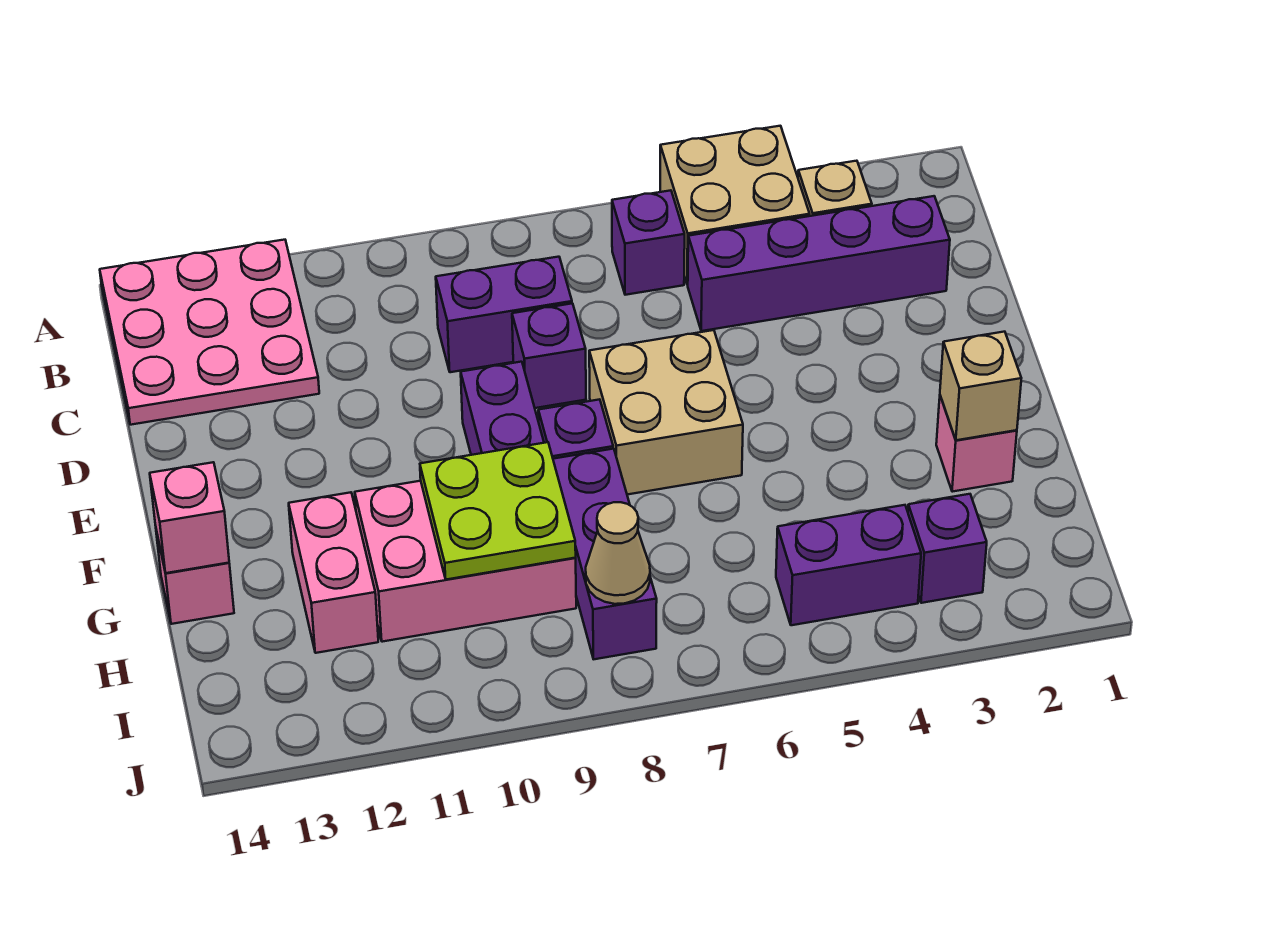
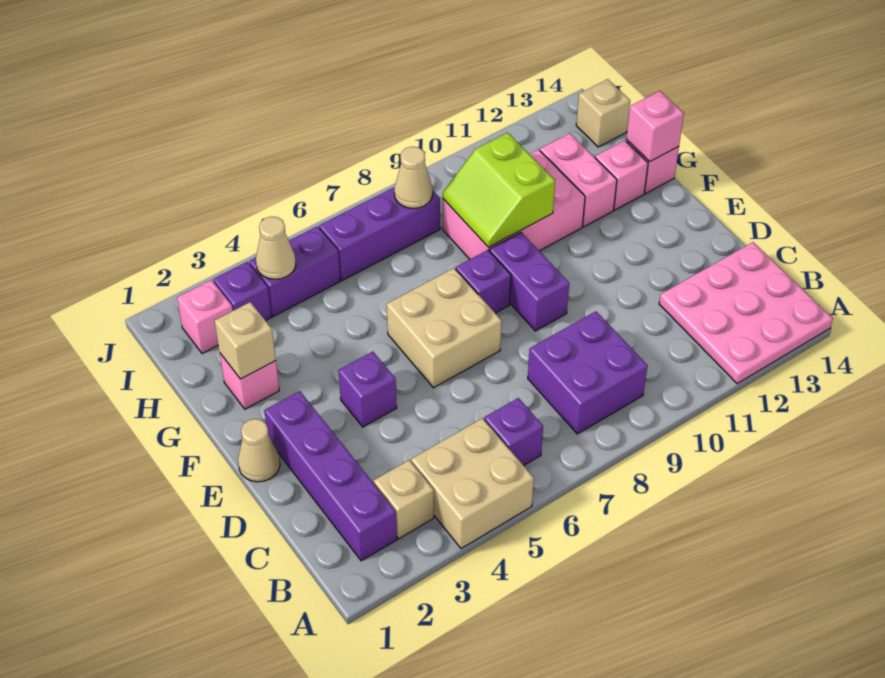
purple 1x4 brick [688,196,950,331] -> purple 1x4 brick turned to [264,391,397,561]
purple 1x2 brick [436,257,572,372] -> purple 2x2 brick [528,311,647,434]
purple 1x1 brick [512,303,586,408] -> purple 1x1 brick moved to [338,352,397,427]
none -> tan 1x1 cone [238,419,280,482]
purple 1x3 brick [553,449,657,659] -> purple 1x3 brick turned to [319,188,440,281]
lime 2x2 plate [420,442,576,580] -> lime 2x2 slope [443,132,555,247]
none -> pink 1x1 brick [595,141,648,210]
none -> pink 1x1 brick [177,280,233,354]
none -> tan 1x1 cone [256,216,296,279]
none -> tan 1x1 brick [576,79,630,147]

